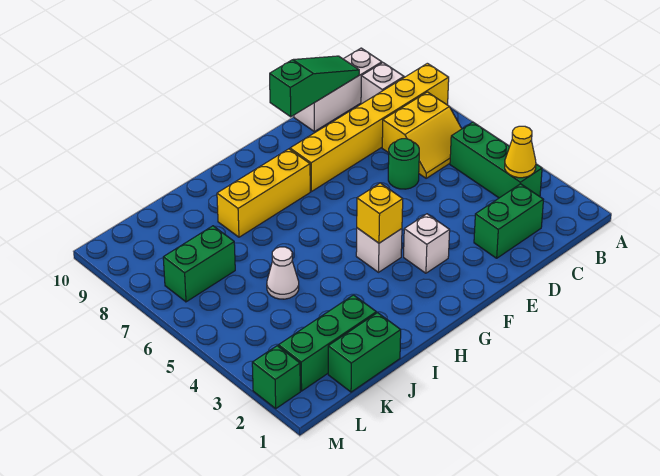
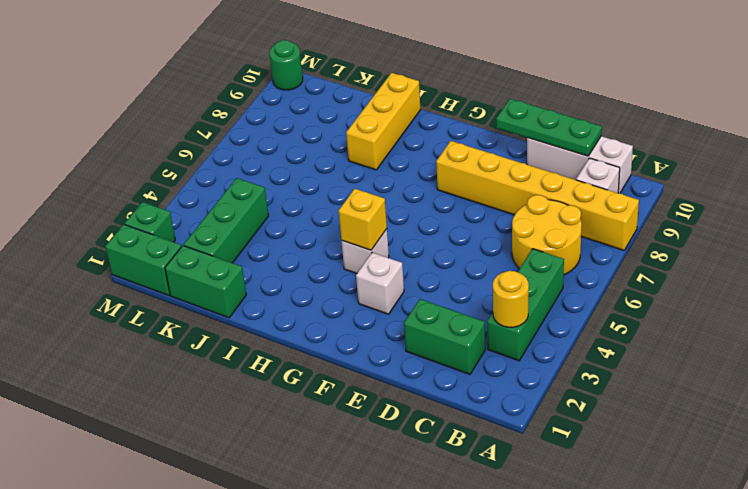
yellow 1x1 cone [505,126,536,178] -> yellow 1x1 round brick [493,271,529,327]
yellow 2x2 slope [382,92,462,178] -> yellow 2x2 round brick [512,195,582,275]
green 1x3 slope [270,56,359,117] -> green 1x3 plate [496,99,602,156]
green 1x1 round brick [388,139,419,189] -> green 1x1 round brick moved to [269,40,303,90]
yellow 1x3 brick [217,149,310,237] -> yellow 1x3 brick turned to [346,73,421,170]
green 1x3 brick [278,295,376,391] -> green 1x3 brick turned to [184,178,269,263]
white 1x1 cone [267,247,299,299] -> none
green 1x2 brick [163,226,235,302] -> green 1x2 brick moved to [105,224,182,295]

